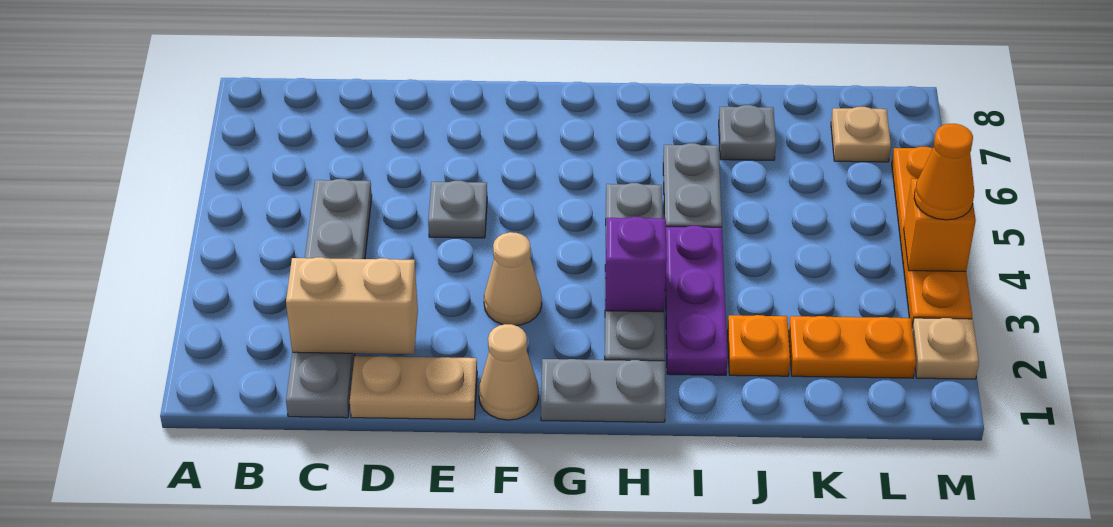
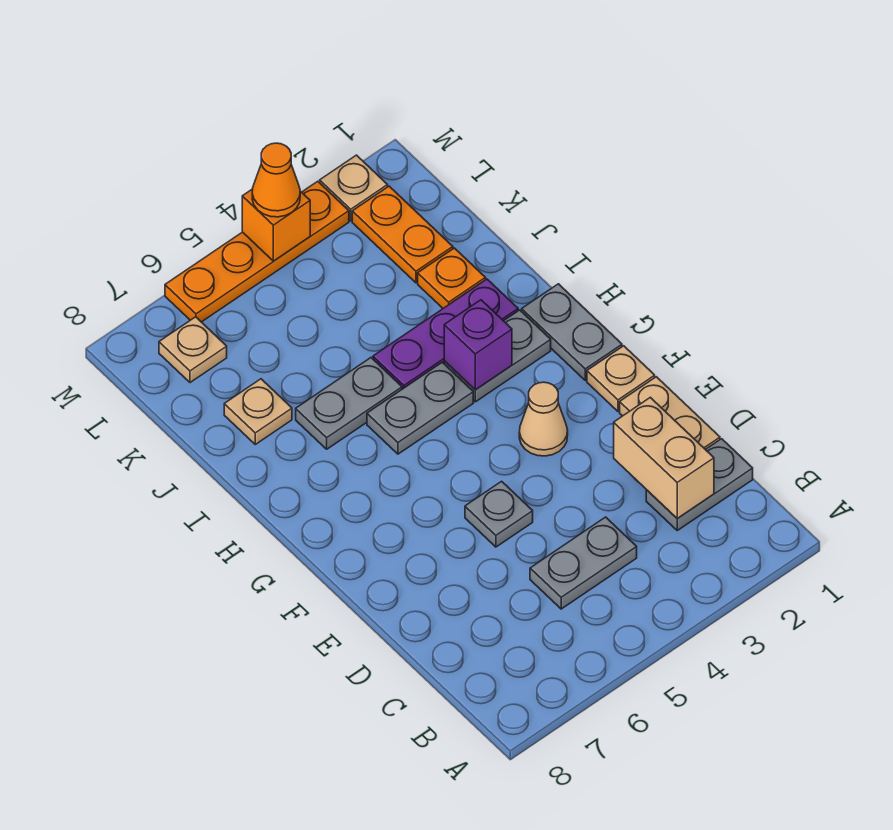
tan 1x1 cone [479,324,539,420] -> tan 1x1 plate [587,346,655,411]
grey 1x1 plate [719,105,776,160] -> tan 1x1 plate [224,379,292,444]

